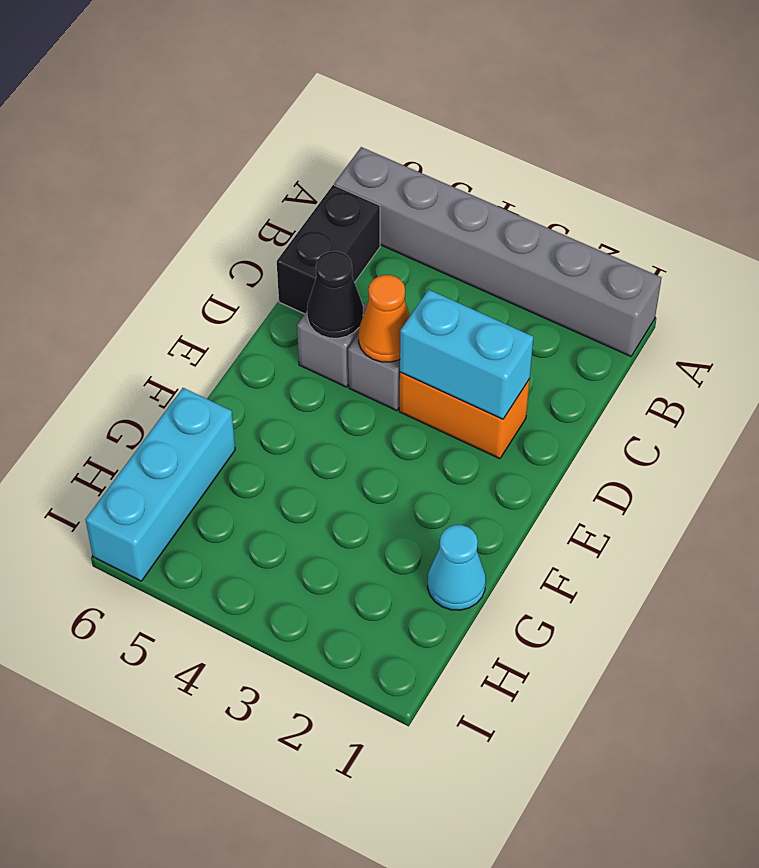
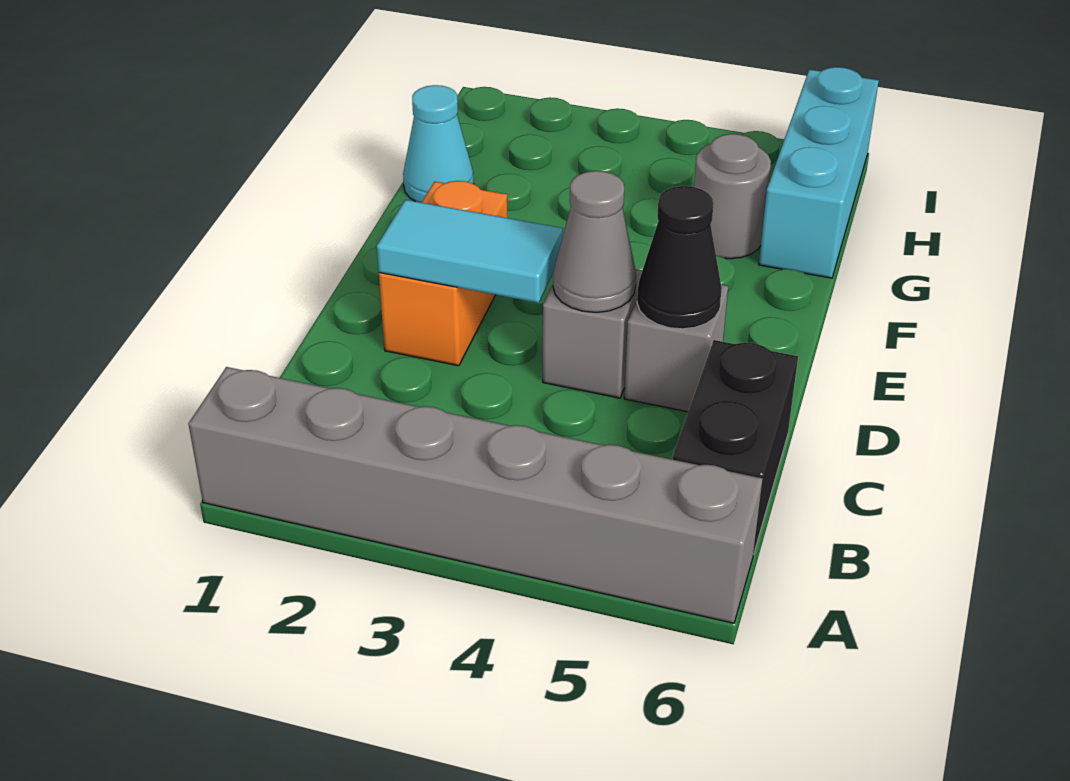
orange 1x2 brick [399,372,530,459] -> orange 1x2 brick turned to [379,181,507,366]
cyan 1x2 brick [400,290,533,419] -> cyan 1x2 tile [377,200,563,303]
orange 1x1 cone [358,275,410,362] -> grey 1x1 cone [553,171,636,312]
none -> grey 1x1 round brick [694,134,771,259]

